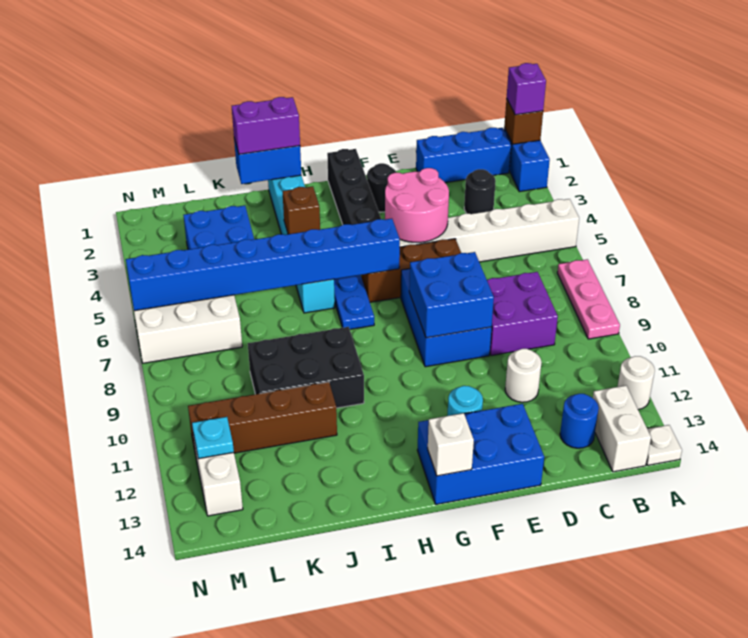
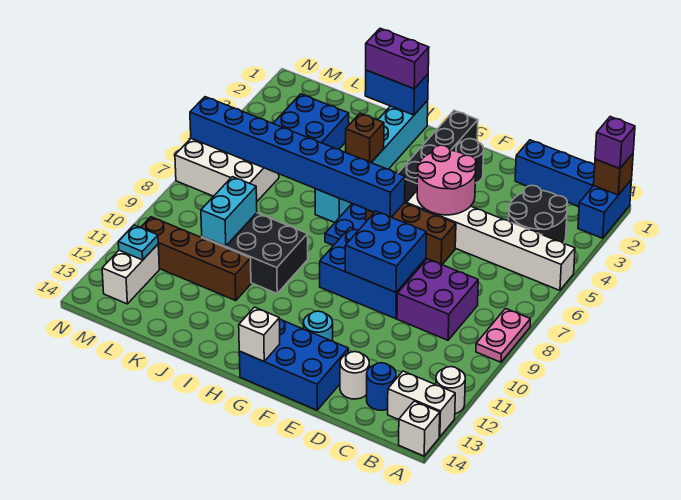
pink 1x3 plate [557,259,620,339] -> pink 1x2 plate [476,309,530,362]
white 1x1 plate [646,425,682,465] -> white 1x1 brick [399,401,440,456]
white 1x2 brick [593,386,651,472] -> white 1x2 brick turned to [388,371,455,437]
black 1x1 round brick [464,169,496,214] -> black 2x2 round brick [509,185,567,243]
white 1x1 round brick [505,349,542,402] -> white 1x1 round brick moved to [340,352,369,399]
blue 2x3 brick [401,269,492,367] -> blue 2x3 brick turned to [320,227,426,319]
none -> cyan 1x2 brick [201,177,257,246]

